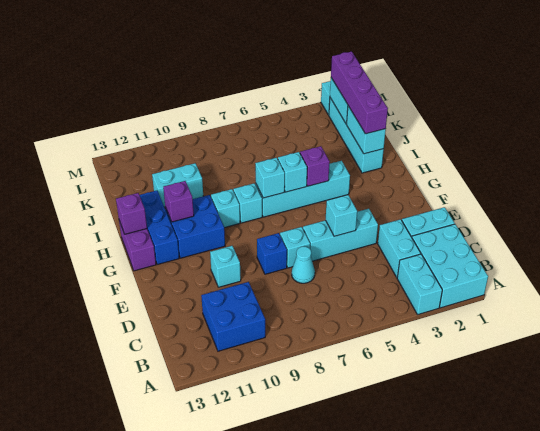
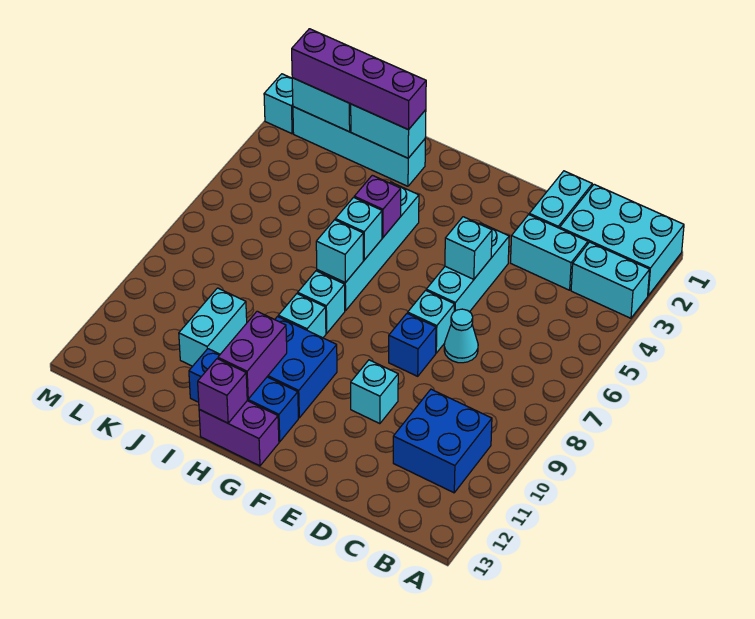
purple 1x1 brick [163,181,194,222] -> purple 1x2 brick [218,311,287,399]

